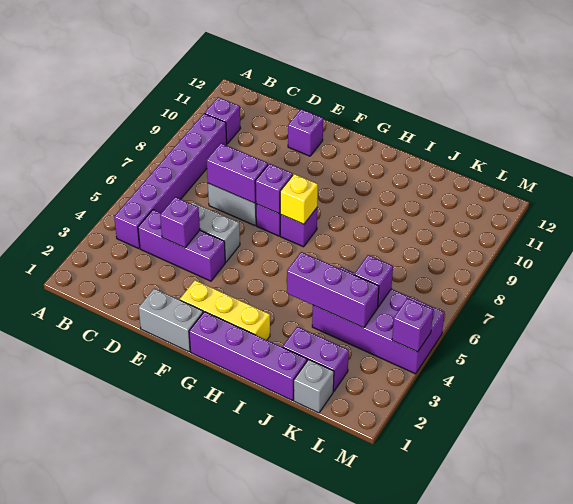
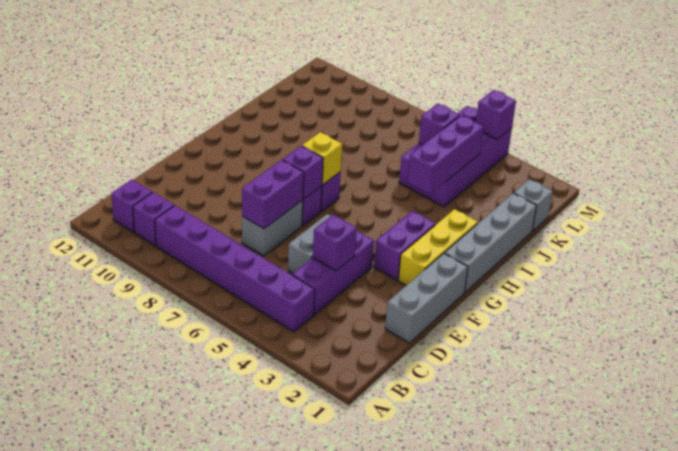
grey 1x2 brick [139,289,203,352] -> grey 1x3 brick [385,253,468,343]
purple 1x1 brick [288,109,323,156] -> purple 1x1 brick moved to [111,180,152,232]
purple 1x4 brick [189,312,307,401] -> grey 1x4 brick [444,193,537,292]
purple 1x2 brick [283,327,349,392] -> purple 1x2 brick moved to [374,211,435,280]

